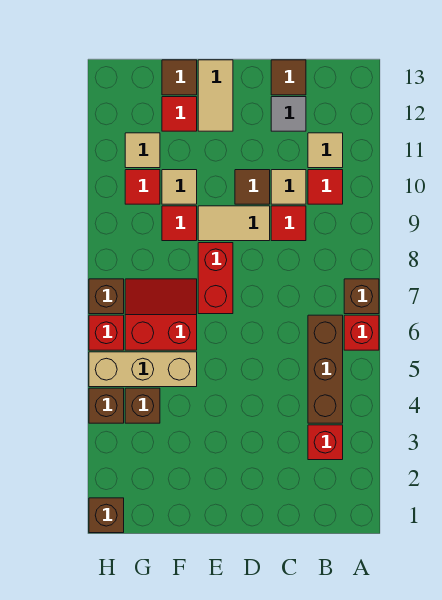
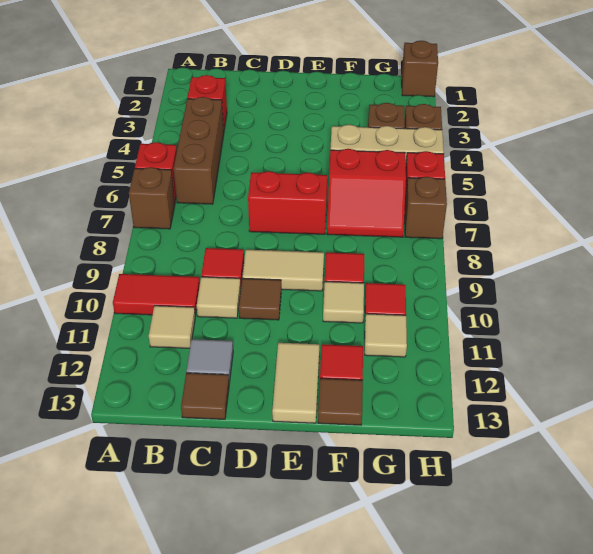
red 1x1 tile [308,170,343,204] -> red 1x2 tile [113,274,200,316]
red 1x2 brick [198,243,233,314] -> red 1x2 brick turned to [248,171,327,234]

